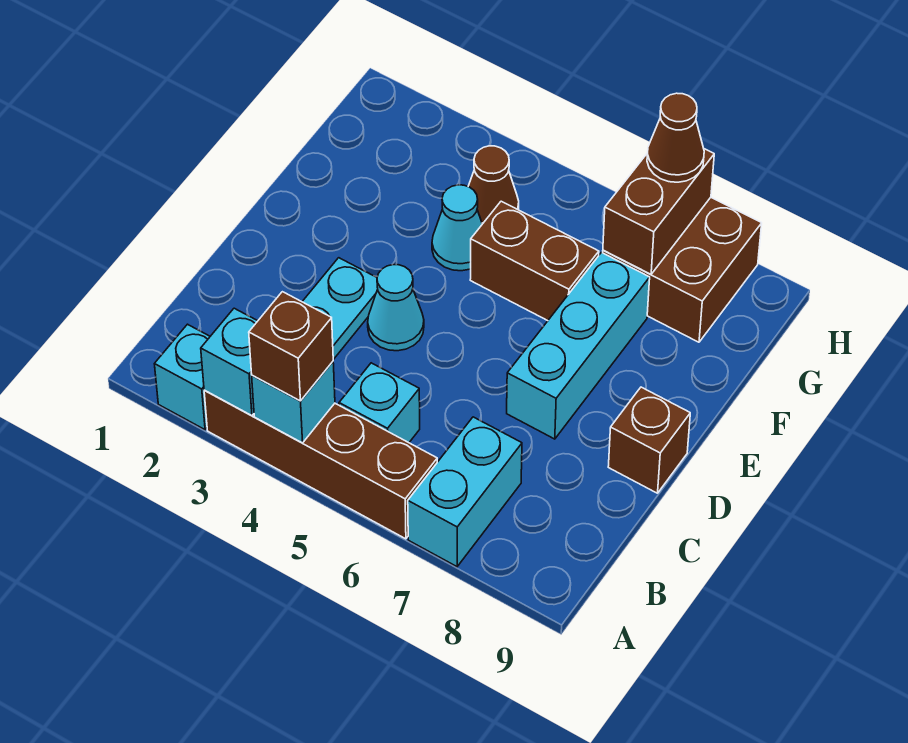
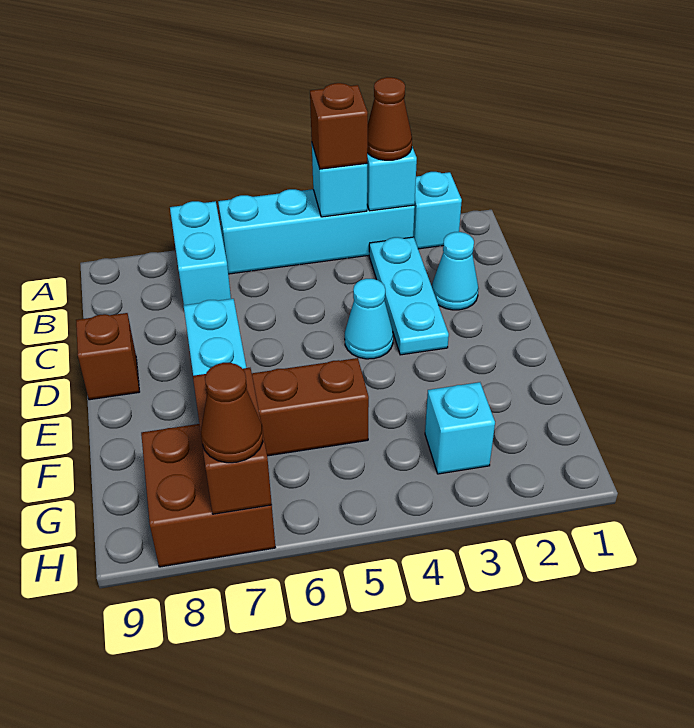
brown 1x4 brick [204,390,437,539] -> cyan 1x4 brick [218,189,415,274]
cyan 1x1 brick [339,363,420,443] -> cyan 1x1 brick moved to [425,382,495,474]
cyan 1x1 cone [432,185,482,271] -> cyan 1x1 cone moved to [432,232,479,310]
brown 1x1 cone [468,146,519,224] -> brown 1x1 cone moved to [367,77,412,160]

